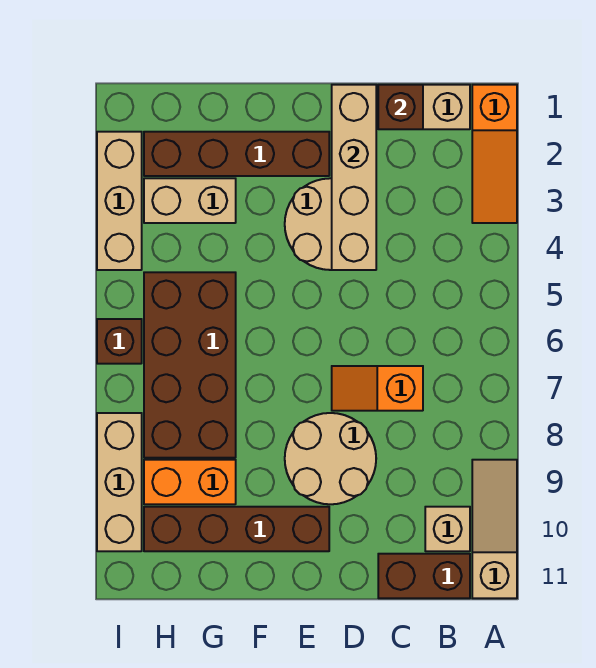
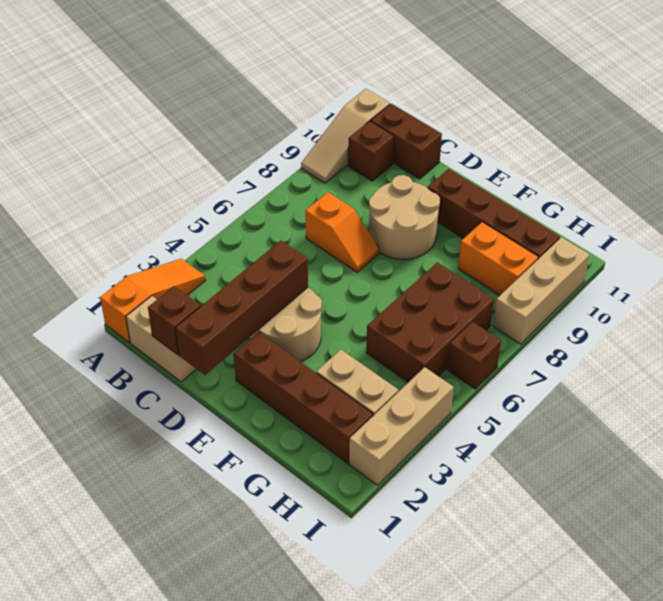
tan 1x1 brick [425,507,470,551] -> brown 1x1 brick [348,121,394,181]
tan 1x4 brick [332,85,376,270] -> brown 1x4 brick [175,240,308,375]
brown 2x4 brick [144,272,236,458] -> brown 2x3 brick [366,262,494,382]

